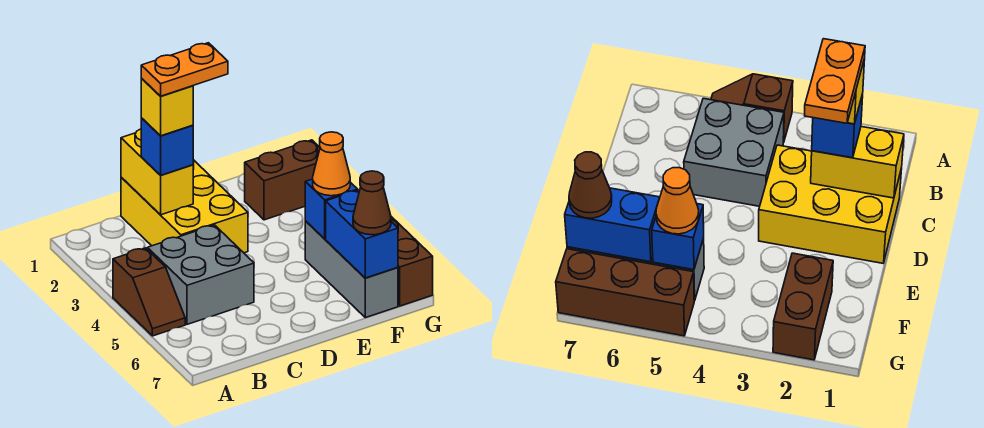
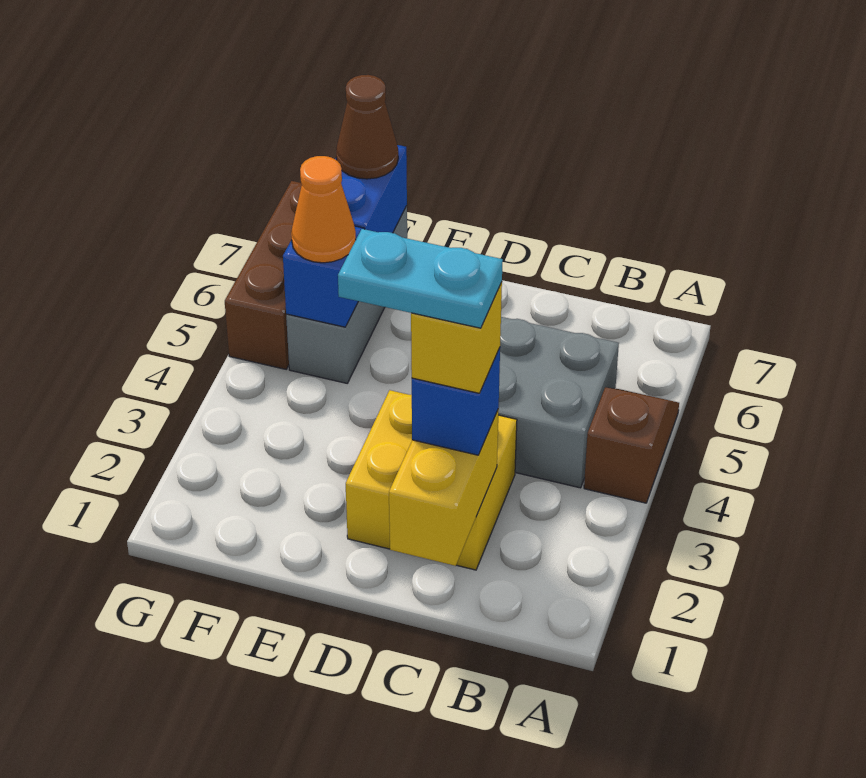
yellow 2x3 brick [121,160,248,253] -> yellow 2x2 brick [346,390,517,570]
orange 1x2 plate [141,43,228,96] -> cyan 1x2 plate [338,229,503,328]
brown 1x2 brick [245,140,320,220] -> none

